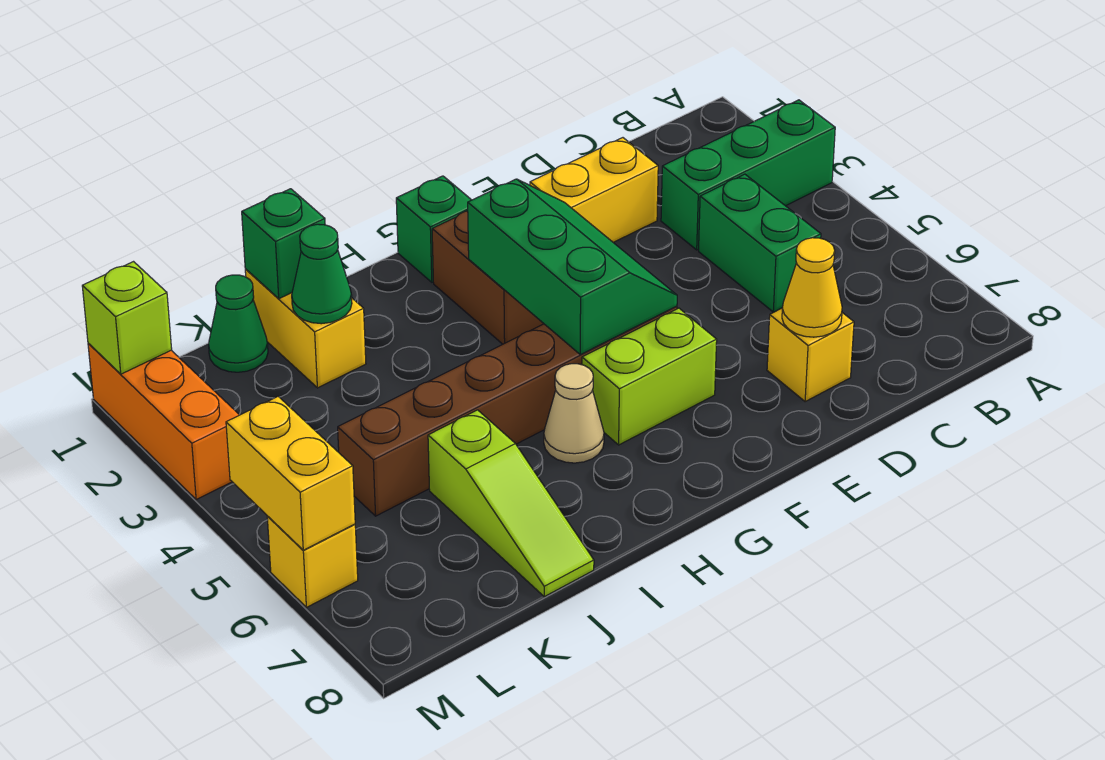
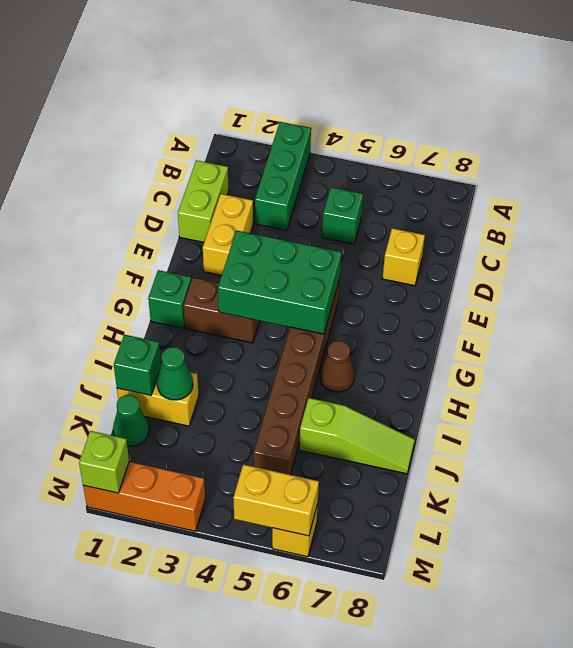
green 1x2 brick [699,174,821,312] -> green 1x1 brick [322,187,363,244]
yellow 1x1 cone [782,238,842,337] -> none
green 2x3 slope [468,179,677,355] -> green 2x3 brick [218,231,342,334]
lime 1x2 brick [582,308,717,445] -> lime 1x2 brick moved to [178,160,229,242]
tan 1x1 cone [544,364,604,463] -> brown 1x1 cone [320,341,355,392]

